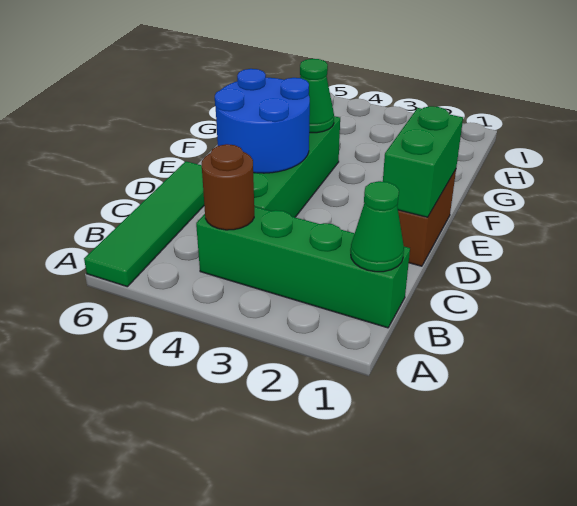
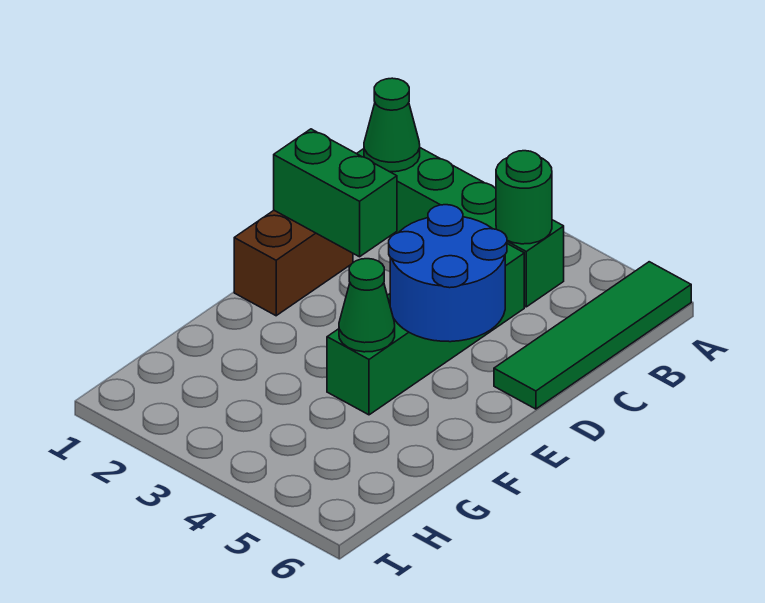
brown 1x1 round brick [202,144,254,230] -> green 1x1 round brick [496,151,552,244]
green 1x2 brick [383,106,463,217] -> green 1x2 brick turned to [274,129,397,257]

